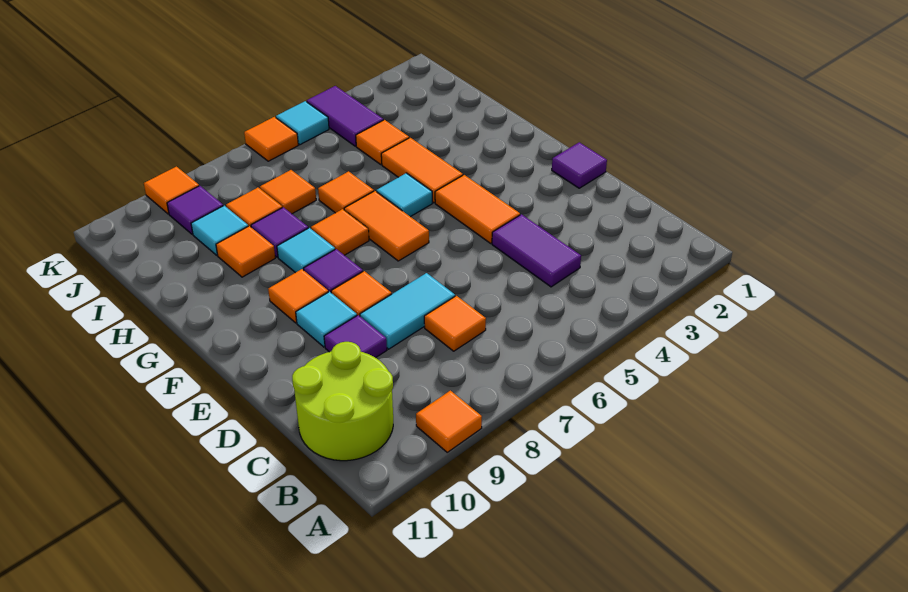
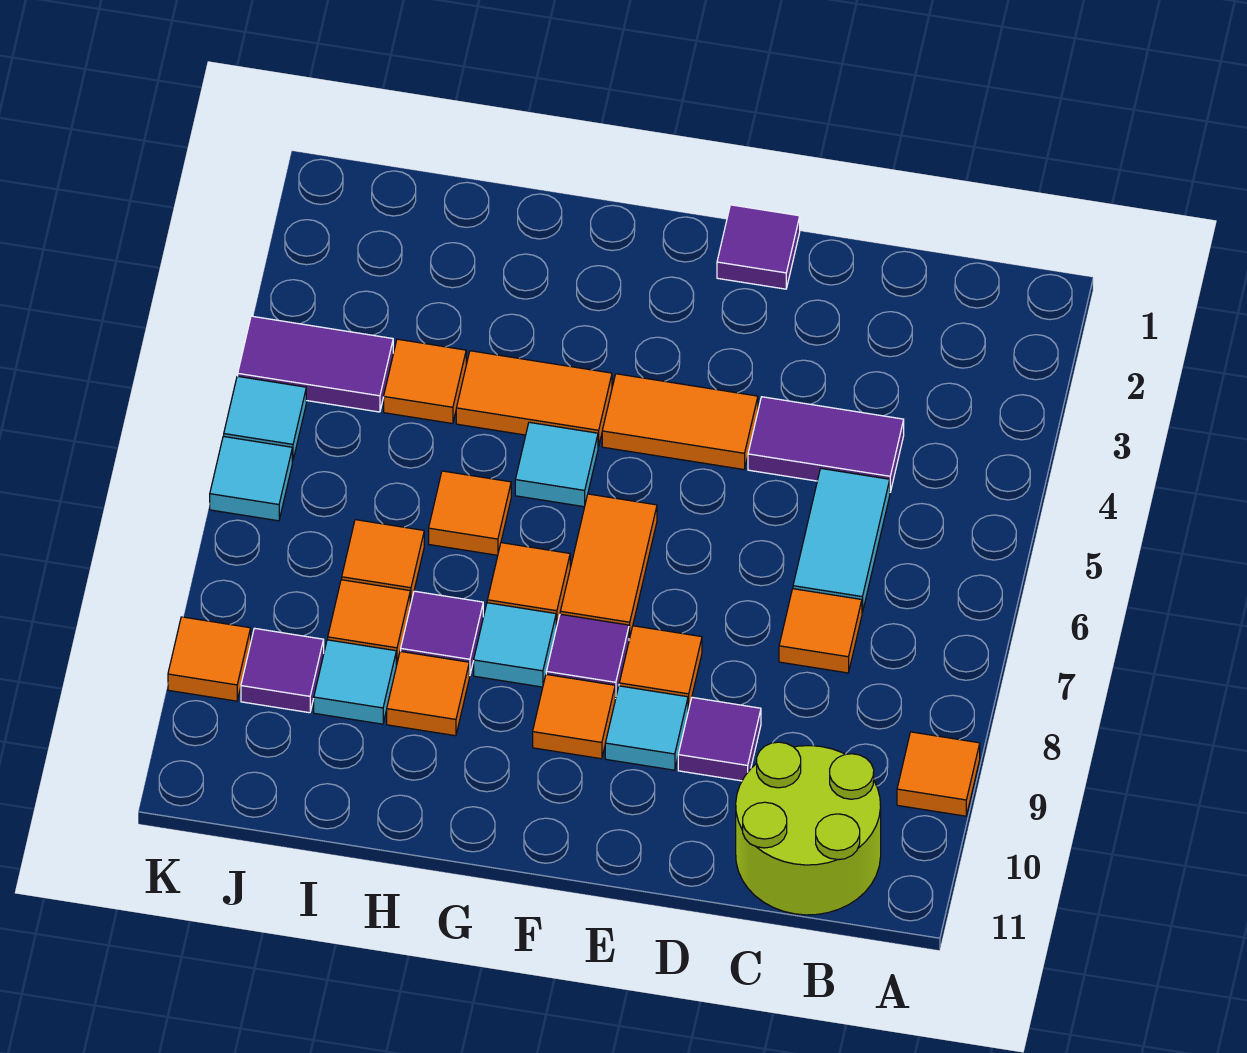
cyan 1x2 tile [360,273,455,349] -> cyan 1x2 tile moved to [793,469,890,613]
orange 1x2 tile [344,191,429,261] -> orange 1x2 tile turned to [560,494,657,639]
orange 1x1 tile [244,117,298,161] -> cyan 1x1 tile [210,436,292,521]

